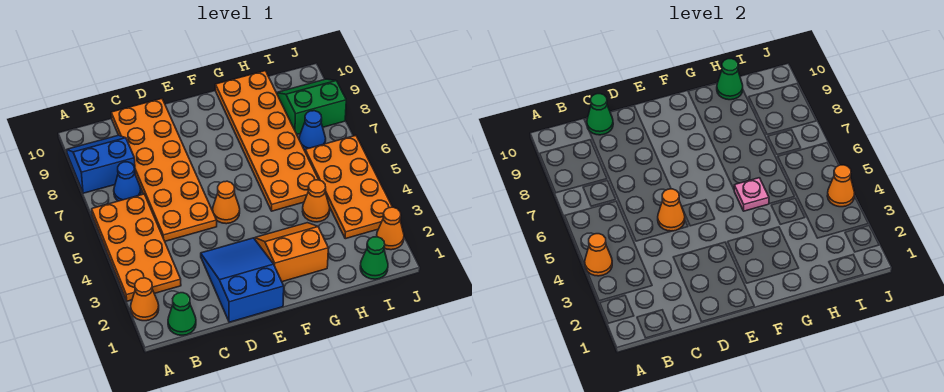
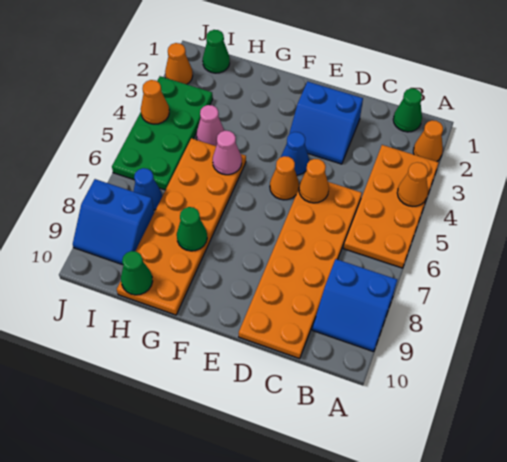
blue 1x1 cone [114,162,141,201] -> blue 1x1 cone moved to [281,132,309,175]
green 1x1 cone [587,94,613,135] -> green 1x1 cone moved to [177,207,207,251]
blue 2x3 slope [201,238,284,322] -> blue 2x2 slope [289,82,363,164]
orange 2x2 slope [255,223,328,282] -> none
pink 1x1 plate [734,178,769,211] -> pink 1x1 cone [213,131,242,175]
orange 1x1 cone [303,180,330,222] -> pink 1x1 cone [196,105,224,146]
orange 2x4 plate [305,135,392,239] -> green 2x4 plate [112,76,213,190]
green 2x2 slope [277,79,346,134] -> blue 2x2 slope [73,179,154,265]

